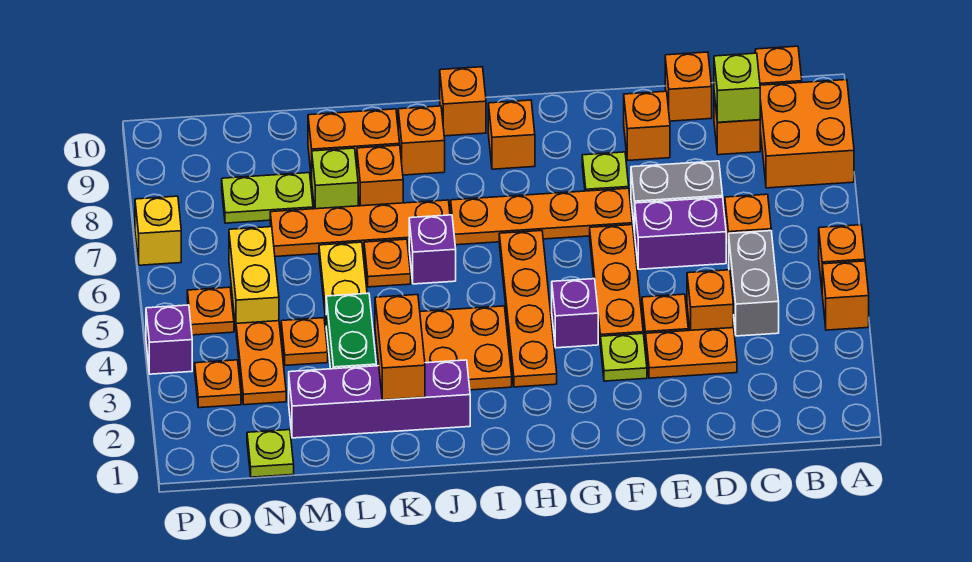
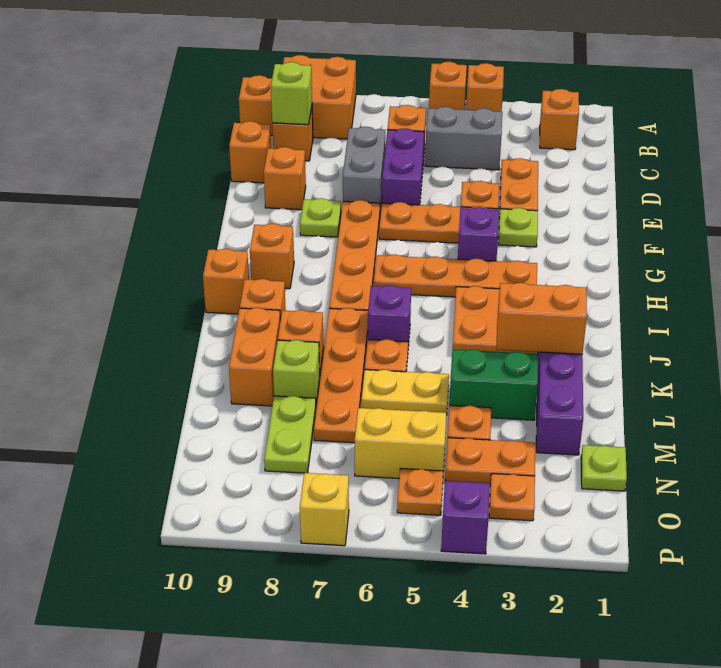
orange 1x1 brick [687,270,733,330] -> orange 1x1 brick moved to [540,89,579,150]

